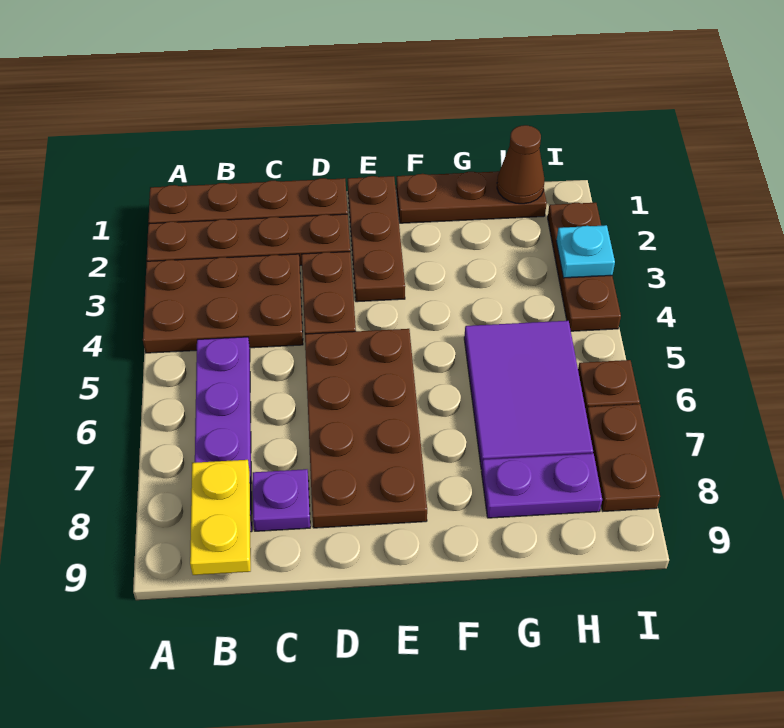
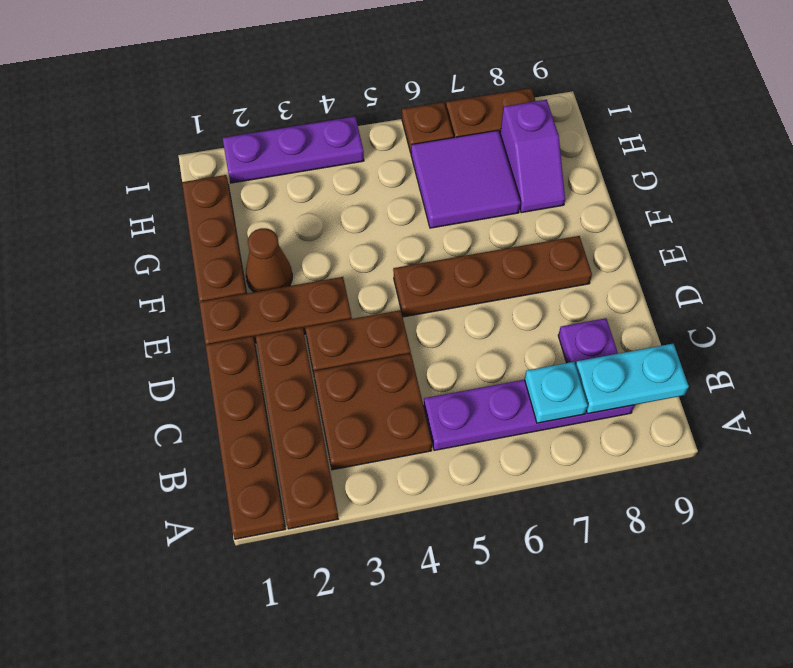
brown 2x3 plate [143,254,303,353] -> brown 2x2 plate [313,354,432,470]
yellow 1x2 plate [190,460,251,575] -> cyan 1x2 plate [575,344,689,414]
brown 2x4 plate [305,329,427,528] -> brown 1x4 plate [393,236,592,317]
purple 2x3 tile [464,321,593,469] -> purple 2x2 tile [411,130,520,228]
purple 1x2 plate [481,454,602,518] -> purple 1x2 slope [500,100,565,213]
brown 1x1 cone [497,125,544,204] -> brown 1x1 cone moved to [246,228,292,292]
brown 1x3 plate [548,203,621,331] -> purple 1x3 plate [223,116,364,183]
cyan 1x1 plate [556,225,615,278] -> cyan 1x1 plate moved to [525,362,588,423]

